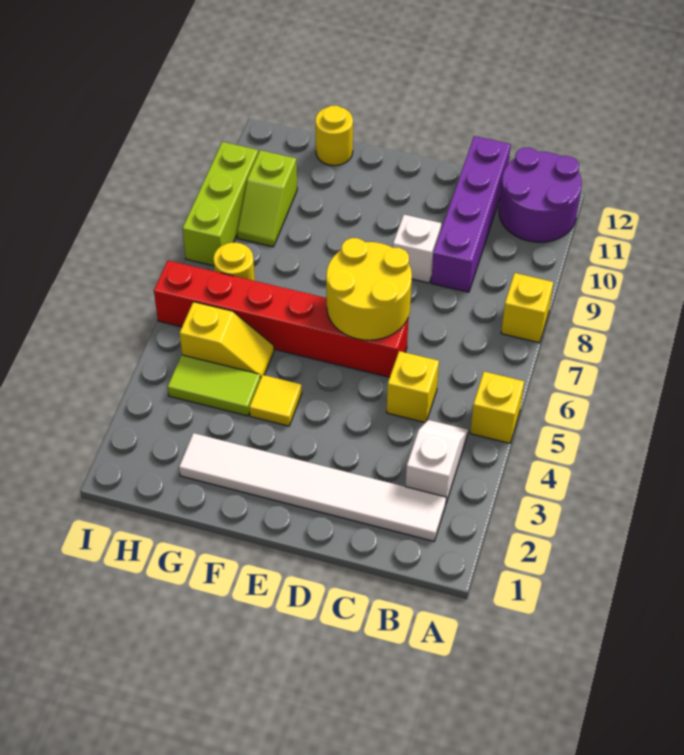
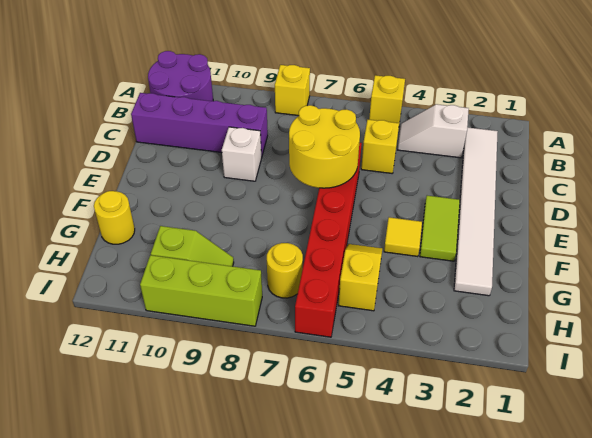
lime 1x2 tile [168,355,261,416] -> lime 1x2 tile moved to [420,196,460,261]

